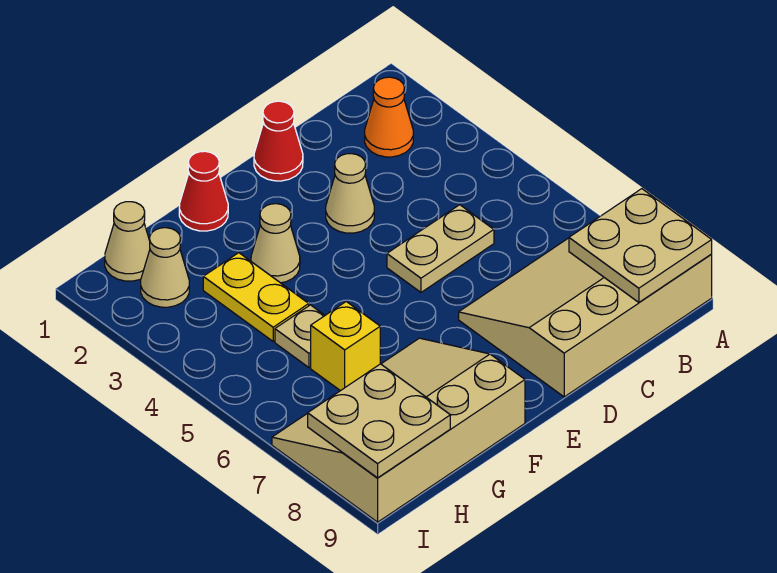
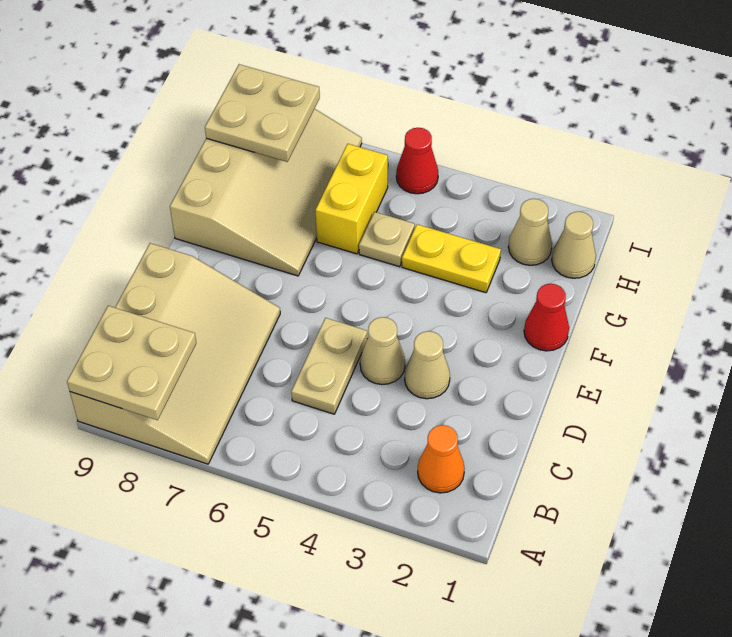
red 1x1 cone [254,101,303,181] -> red 1x1 cone moved to [396,128,438,194]
tan 1x1 cone [251,204,300,283] -> tan 1x1 cone moved to [360,317,405,385]
yellow 1x1 brick [311,302,380,391] -> yellow 1x2 brick [315,144,388,254]

